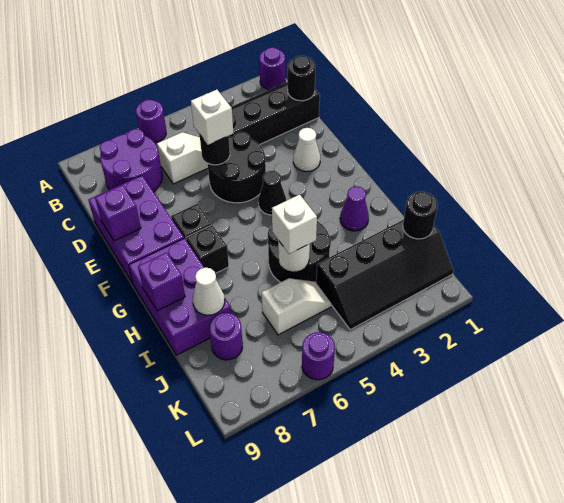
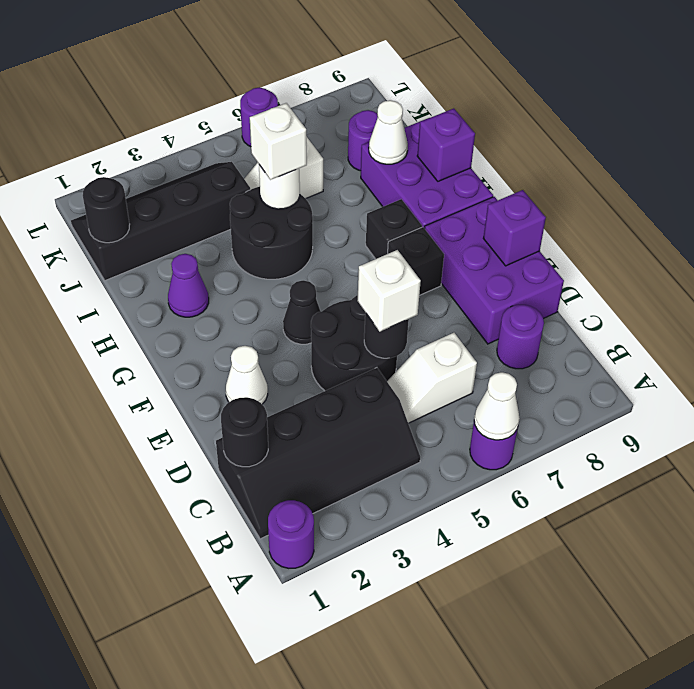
none -> white 1x1 cone [474,372,520,440]
purple 2x2 round brick [100,129,162,192] -> purple 1x1 round brick [497,305,544,369]

